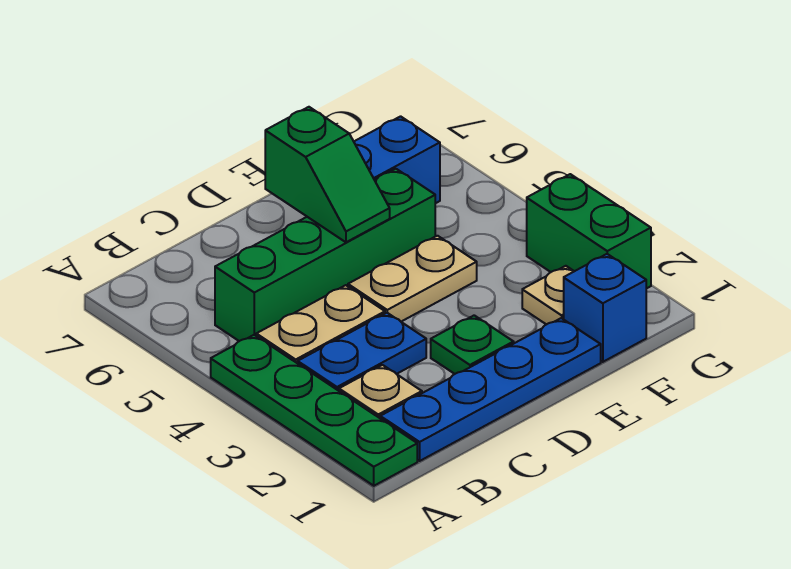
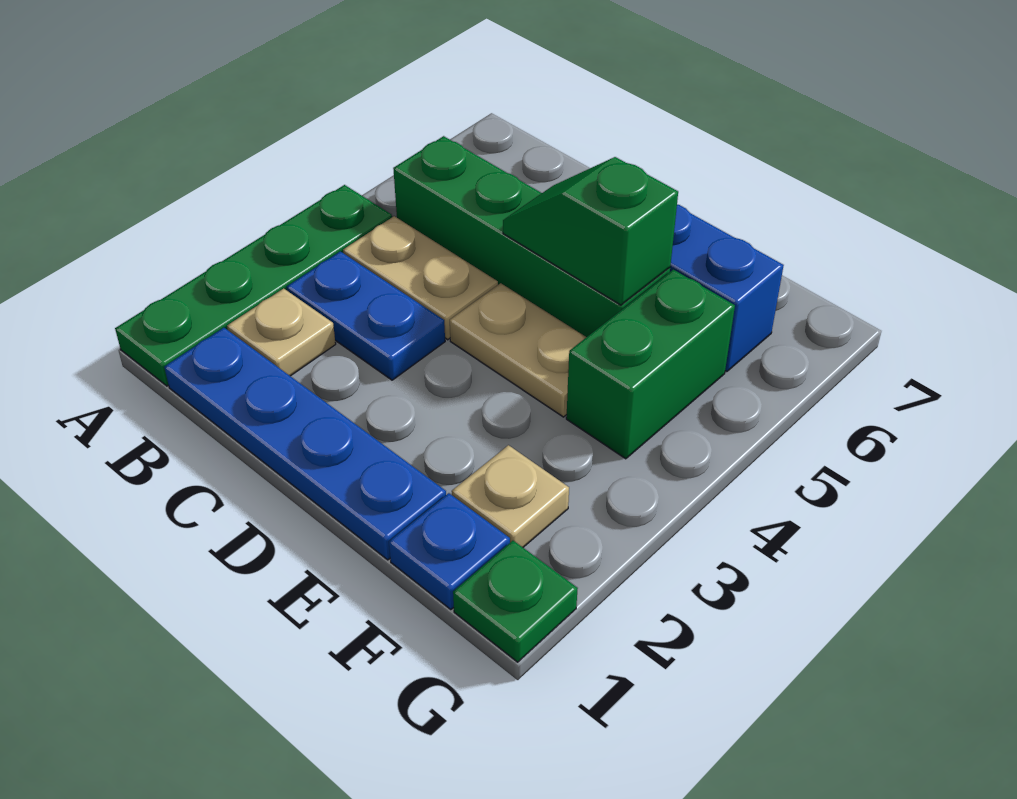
green 1x1 plate [431,315,514,374] -> green 1x1 plate moved to [453,541,578,662]
green 1x2 slope [265,107,390,242] -> green 1x2 slope turned to [503,157,678,305]
blue 1x1 brick [564,254,646,362] -> blue 1x1 plate [389,493,510,610]
green 1x2 brick [527,174,651,289] -> green 1x2 brick moved to [566,270,735,459]

